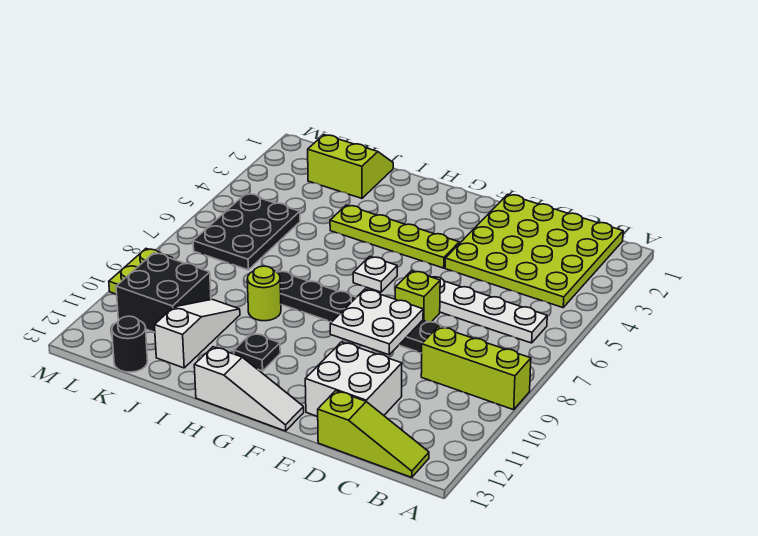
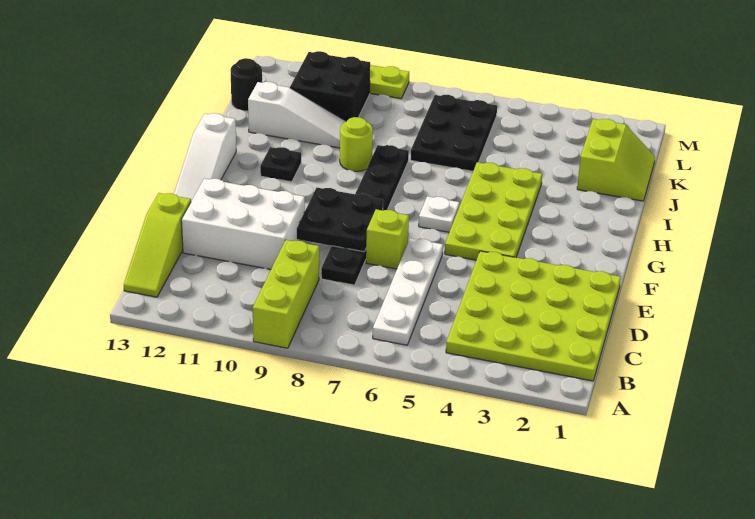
white 2x2 brick [305,342,402,417] -> white 2x3 brick [181,178,305,269]
white 2x2 plate [330,289,423,355] -> black 2x2 plate [297,188,383,252]
lime 1x4 plate [330,205,459,268] -> lime 2x4 plate [445,162,542,260]
black 2x3 plate [193,194,300,270] -> black 2x3 plate turned to [410,95,497,171]

